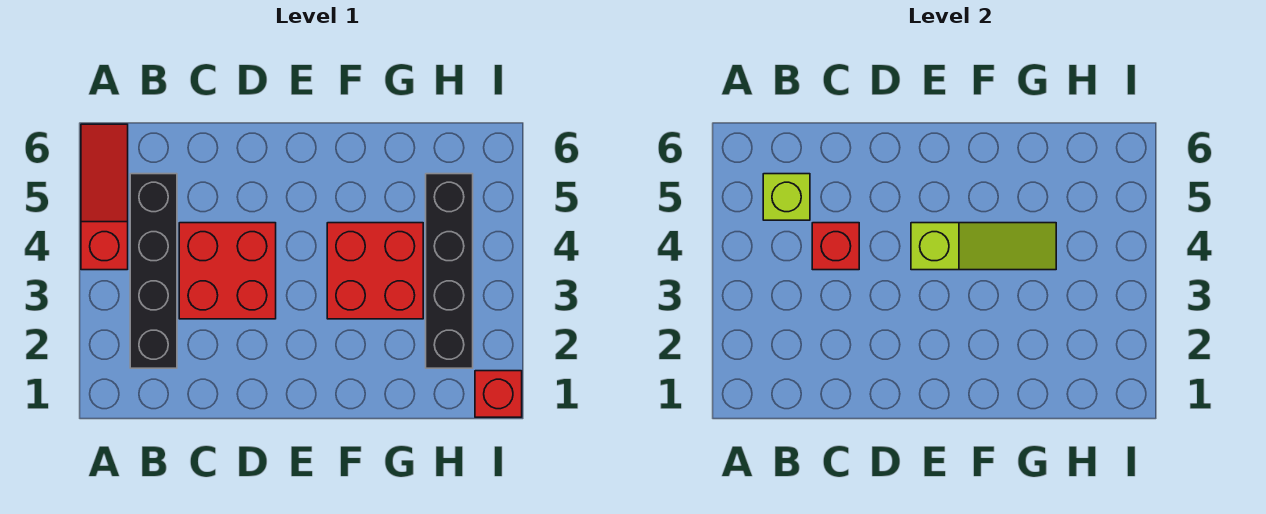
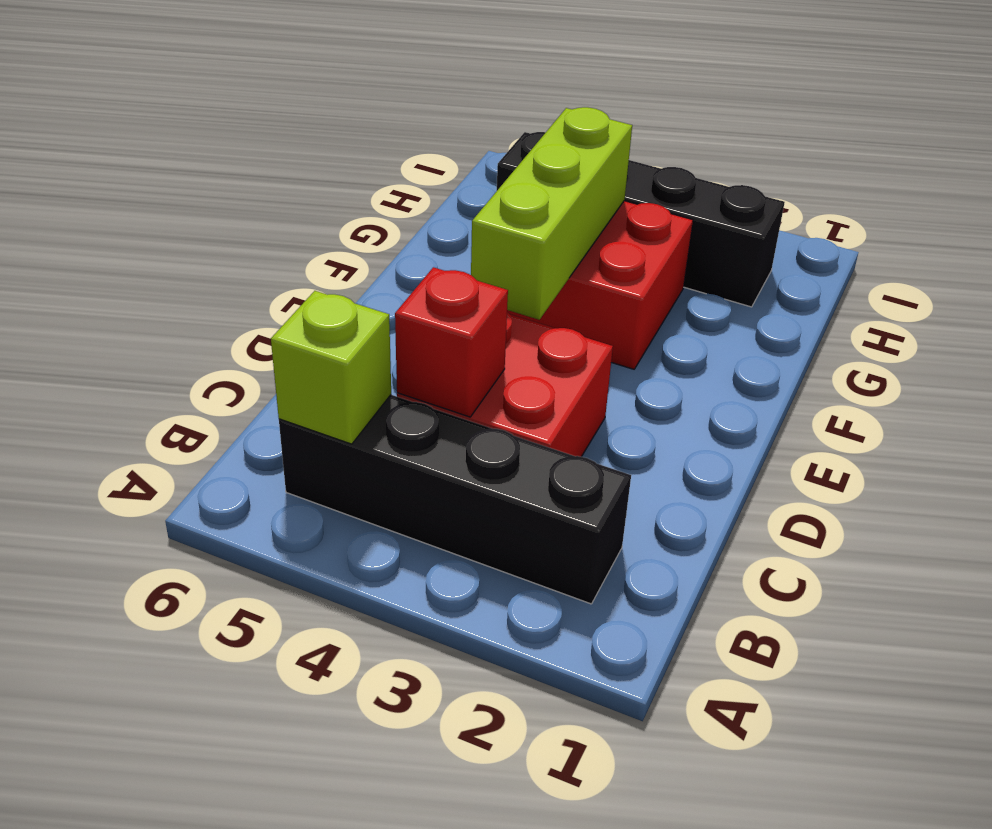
red 1x3 slope [81,124,128,270] -> none
lime 1x3 slope [911,223,1056,270] -> lime 1x3 brick [471,107,632,320]
red 1x1 brick [475,371,522,417] -> none

